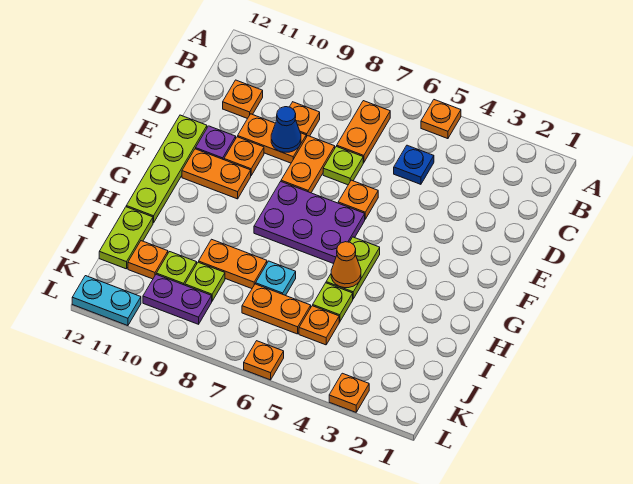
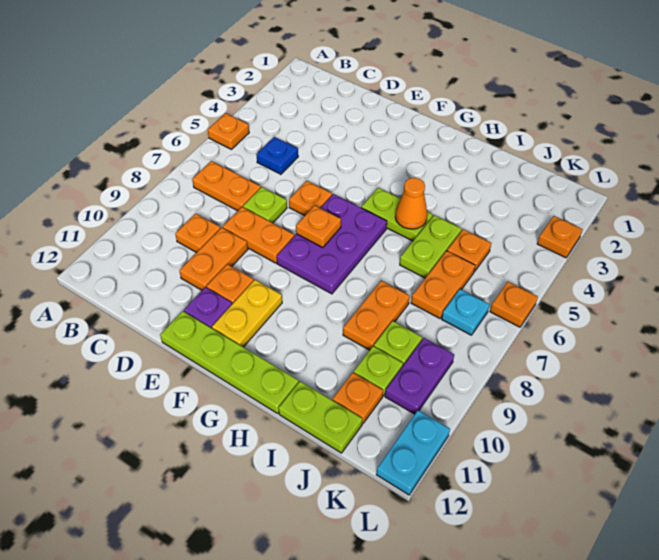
orange 1x1 plate [223,80,263,119] -> orange 1x1 plate moved to [296,205,341,248]
blue 1x1 cone [271,107,301,152] -> none
orange 1x2 plate [182,149,251,199] -> yellow 1x2 plate [212,280,282,347]
lime 1x1 plate [313,283,353,322] -> lime 1x2 plate [400,215,462,278]
cyan 1x1 plate [256,261,296,296] -> cyan 1x1 plate moved to [442,289,490,335]

